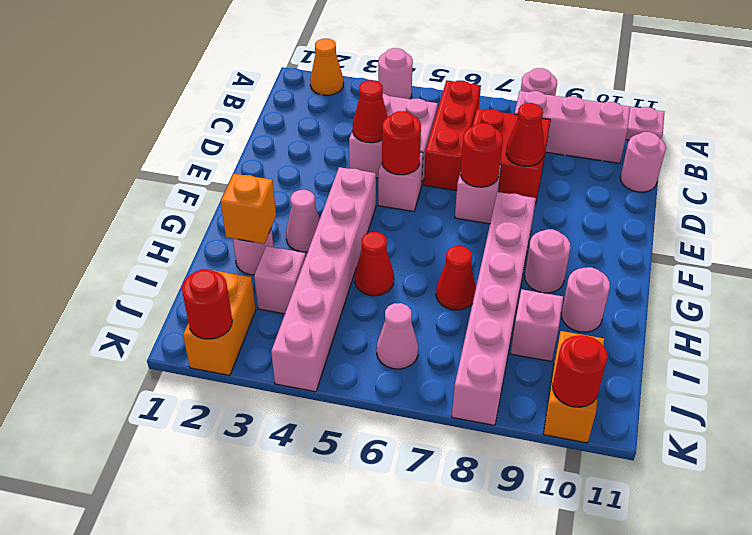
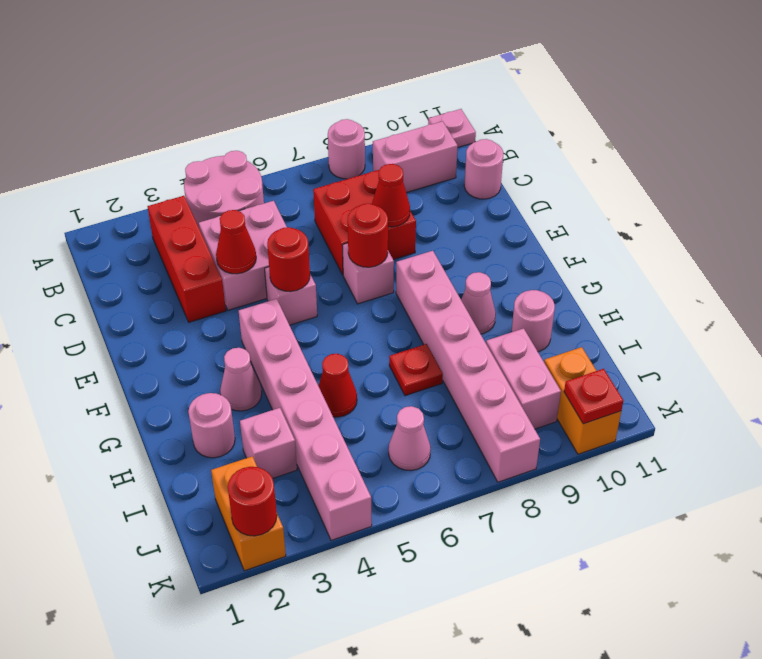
orange 1x1 cone [310,39,344,95] -> none
pink 1x1 round brick [378,48,413,99] -> pink 2x2 round brick [184,151,264,227]
red 1x3 brick [424,80,481,191] -> red 1x3 brick moved to [147,196,226,322]
pink 1x3 brick [515,91,630,163] -> pink 1x2 brick [373,121,458,193]
pink 1x1 round brick [525,229,571,293] -> pink 1x1 cone [461,272,496,334]
orange 1x1 brick [221,174,276,244] -> none
red 1x1 cone [436,246,476,310] -> red 1x1 plate [389,344,443,396]
pink 1x1 brick [510,289,563,361] -> pink 1x2 brick [486,328,561,429]
red 1x1 round brick [553,335,607,407] -> red 1x1 plate [564,369,623,424]

